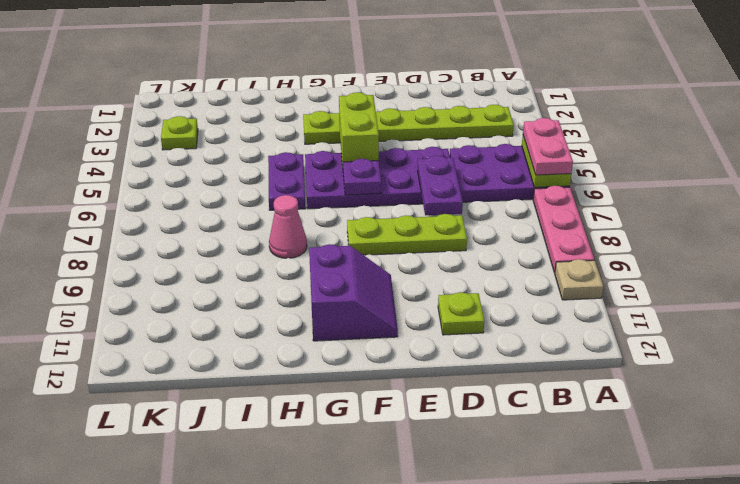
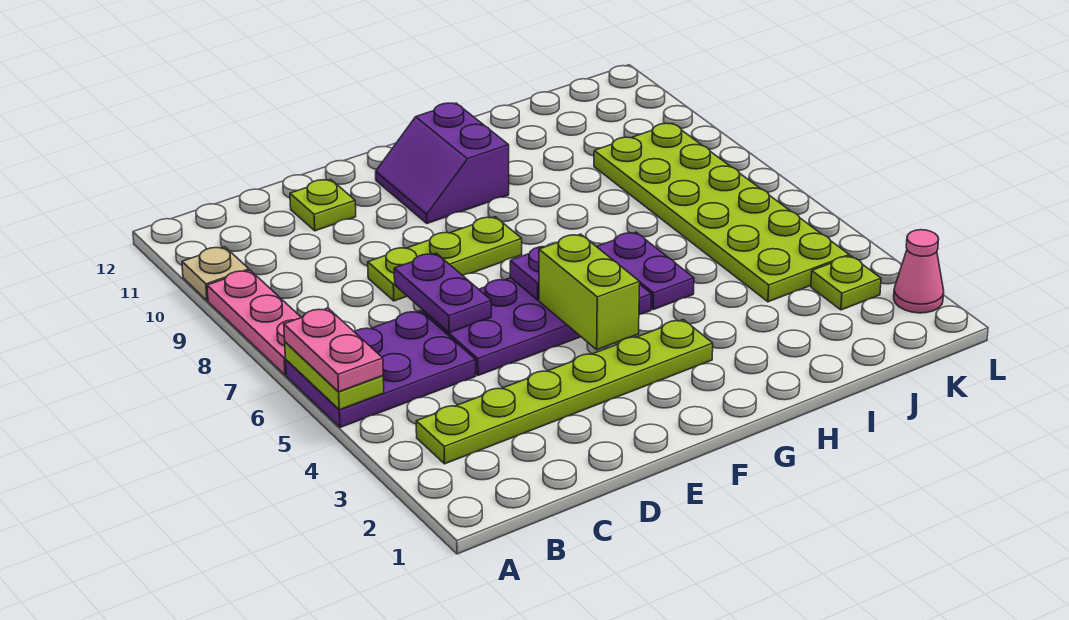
pink 1x1 cone [269,195,307,258] -> pink 1x1 cone moved to [894,230,944,313]
none -> lime 2x6 plate [594,123,849,302]

